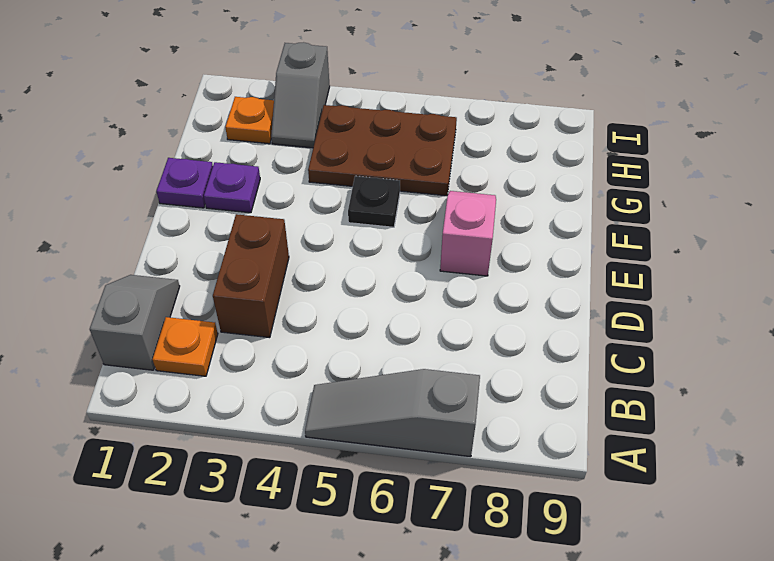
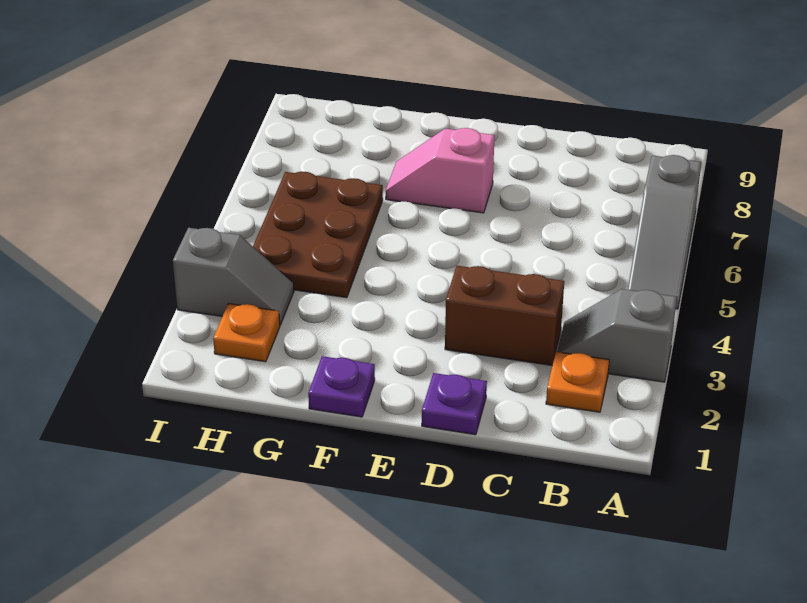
grey 1x2 slope [90,275,180,370] -> grey 1x2 slope moved to [557,289,677,382]
purple 1x1 plate [204,162,260,213] -> purple 1x1 plate moved to [422,373,487,435]
black 1x1 plate [348,176,400,227] -> none

